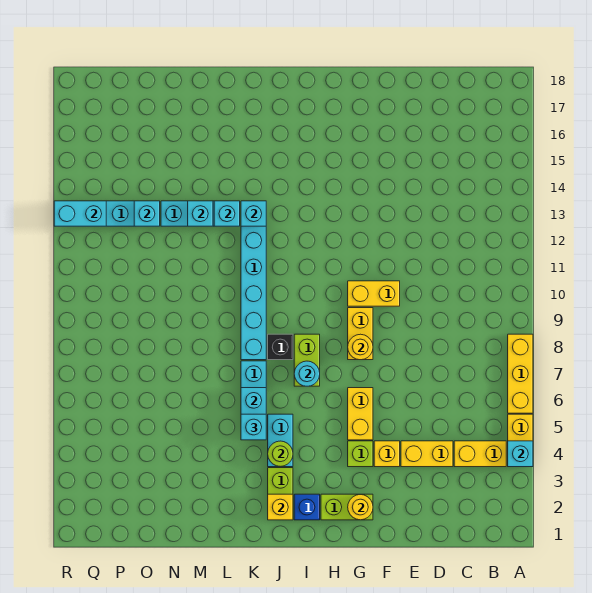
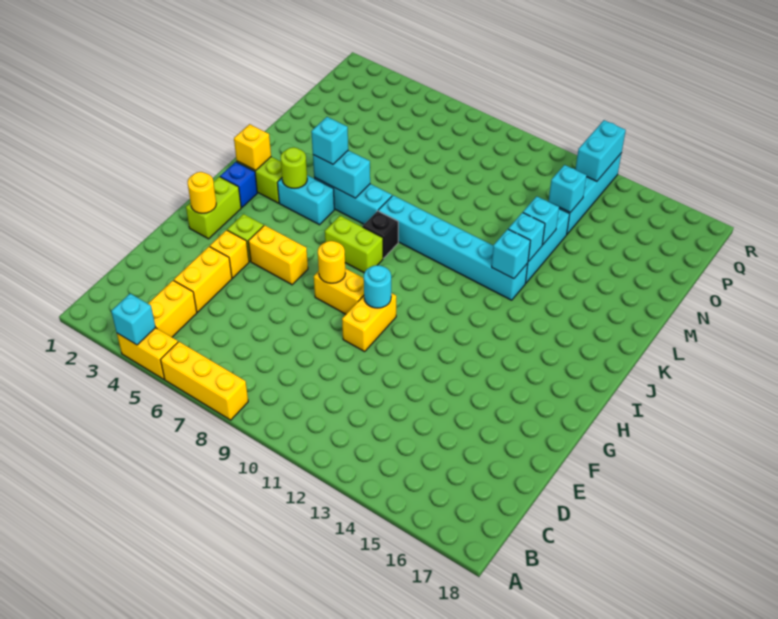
cyan 1x1 round brick [294,361,320,386] -> cyan 1x1 round brick moved to [364,265,391,308]

